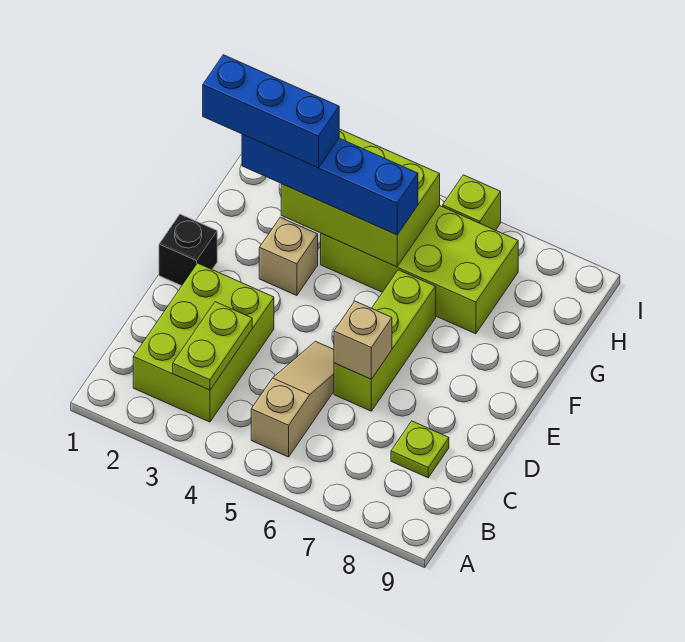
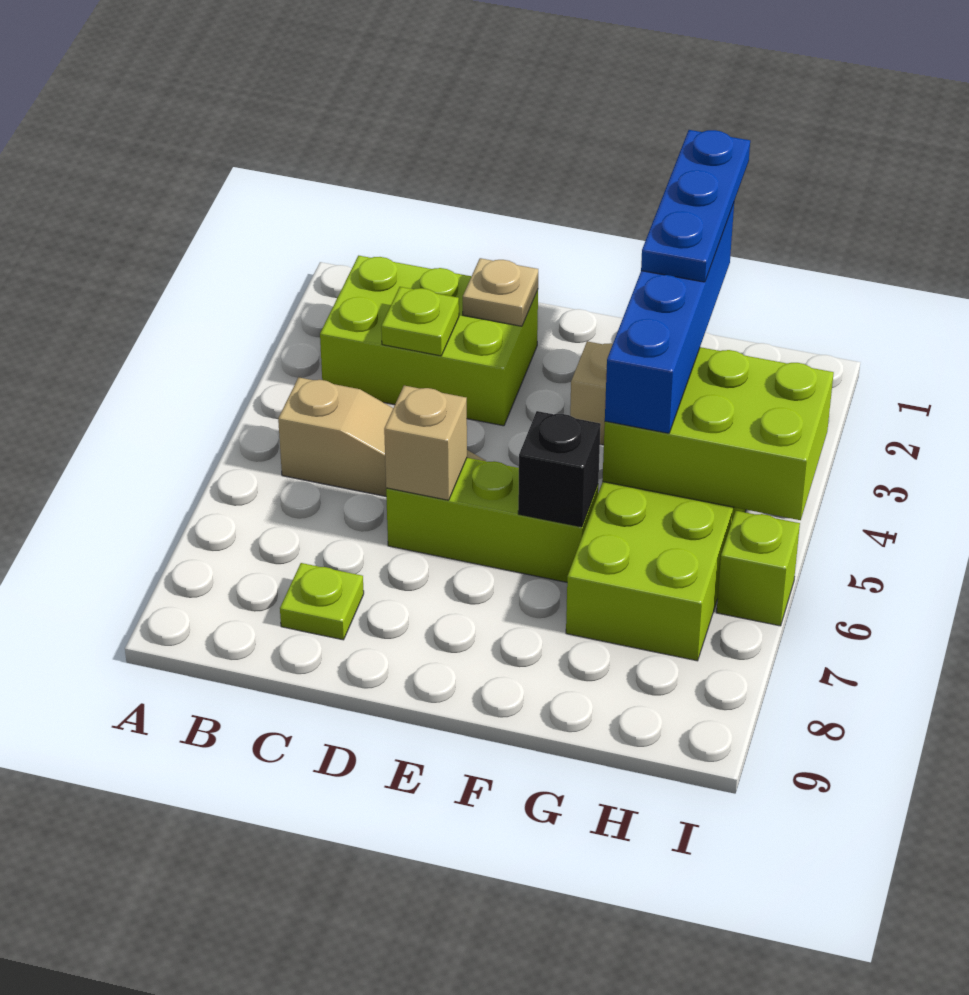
lime 1x2 plate [173,302,252,390] -> lime 1x1 plate [381,287,459,356]
none -> tan 1x1 plate [463,258,538,326]
black 1x1 brick [159,214,217,286] -> black 1x1 brick moved to [518,411,601,527]
blue 1x3 brick [203,55,339,168] -> blue 1x3 plate [641,130,750,282]
lime 2x3 brick [281,129,440,267] -> lime 2x3 brick turned to [602,347,834,520]

